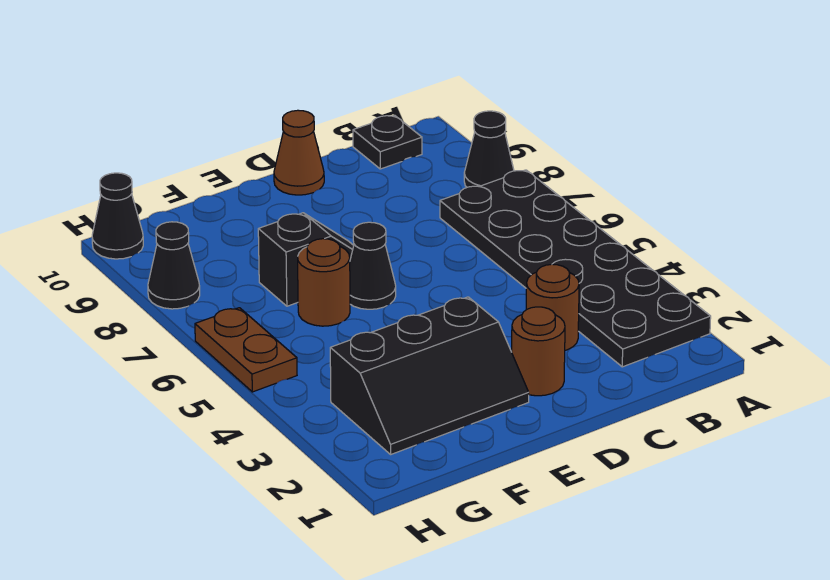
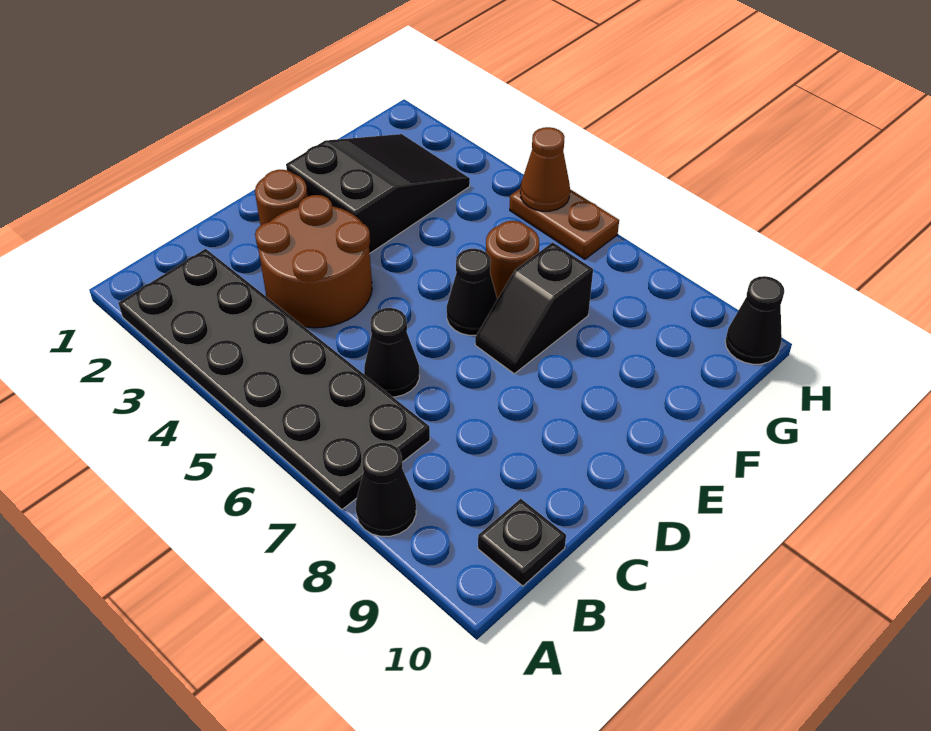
brown 1x1 round brick [526,264,579,350] -> brown 2x2 round brick [255,195,372,328]
brown 1x1 cone [274,110,324,195] -> brown 1x1 cone moved to [520,127,570,211]
black 2x3 slope [330,297,529,454] -> black 2x3 slope turned to [286,134,470,253]
black 1x1 cone [148,222,200,309] -> black 1x1 cone moved to [364,308,419,397]

